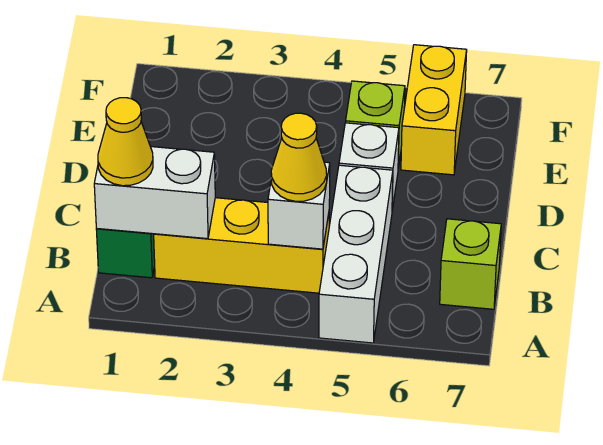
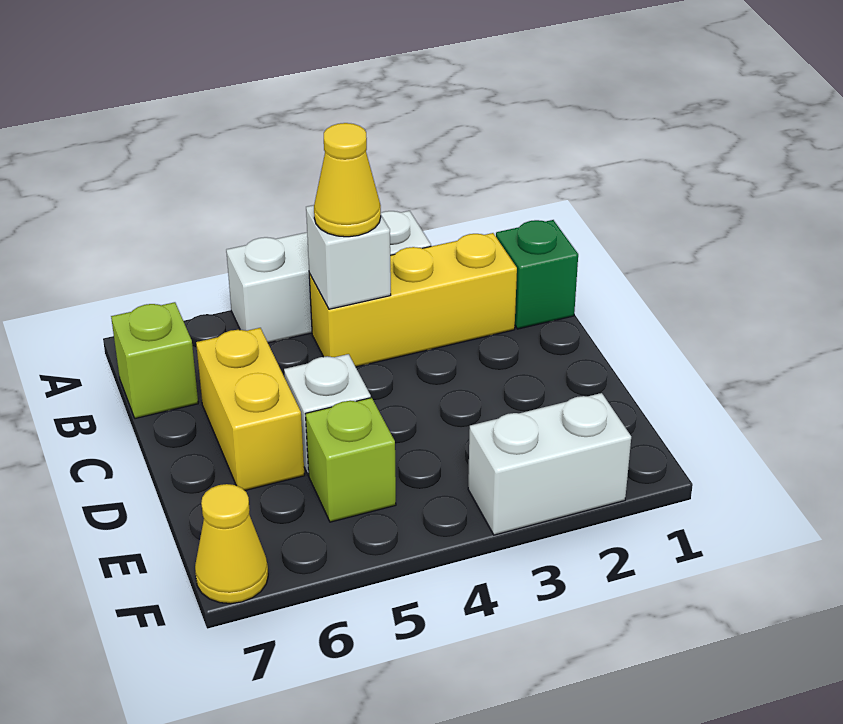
white 1x3 brick [319,165,393,343] -> white 1x3 brick turned to [226,211,431,343]
white 1x2 brick [94,146,215,239] -> white 1x2 brick moved to [468,393,631,535]
yellow 1x1 cone [98,98,153,186] -> yellow 1x1 cone moved to [195,484,268,604]
yellow 1x2 brick [401,45,467,175] -> yellow 1x2 brick moved to [196,328,305,491]

